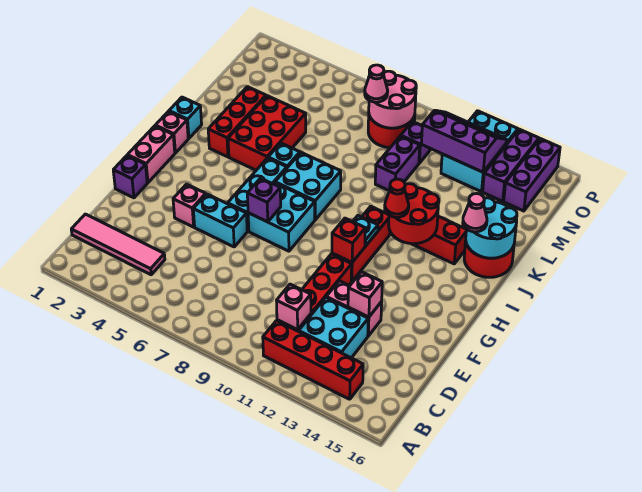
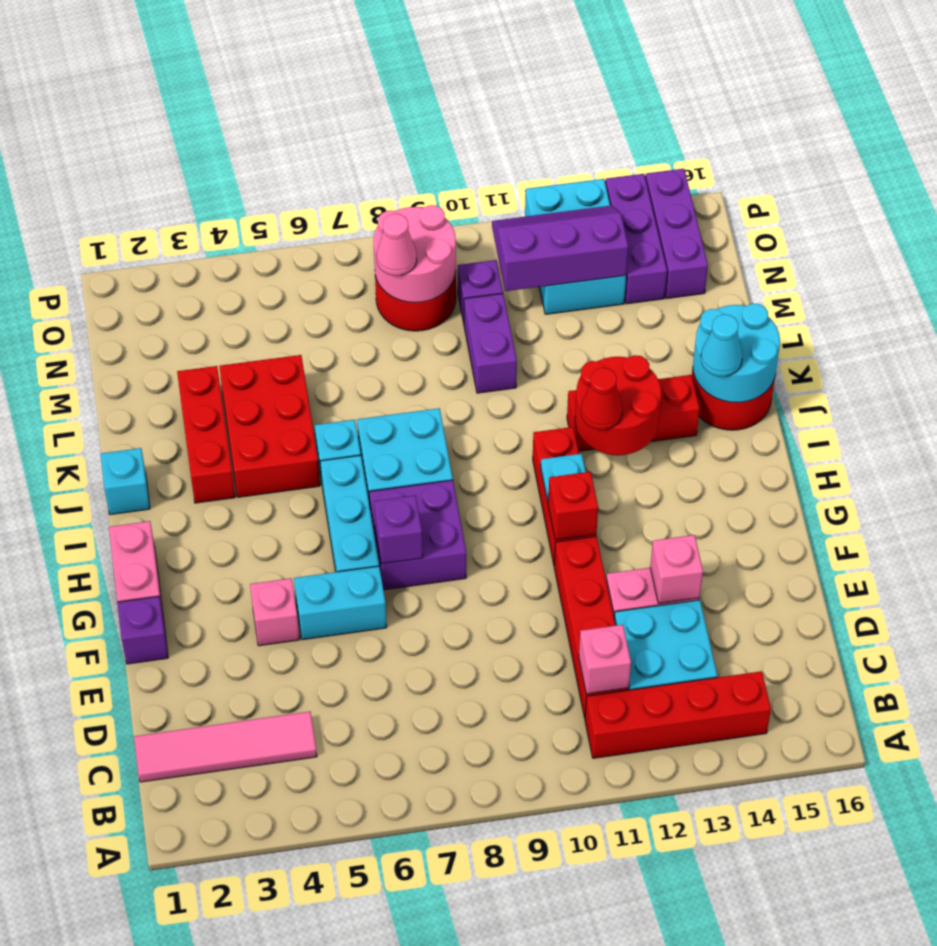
cyan 2x2 brick [248,183,315,251] -> purple 2x2 brick [369,480,466,590]
pink 1x1 brick [155,111,188,153] -> none
pink 1x1 cone [463,193,487,232] -> cyan 1x1 cone [701,314,742,376]

